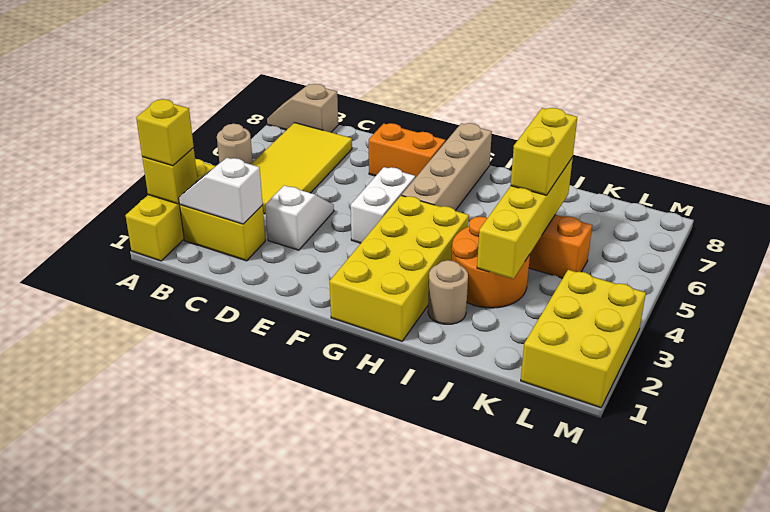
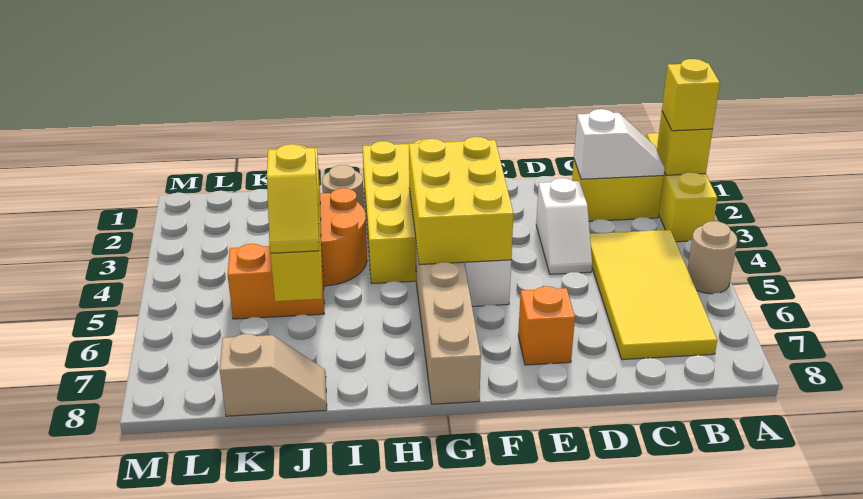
tan 1x2 slope [267,84,338,132] -> tan 1x2 slope moved to [220,334,327,416]
orange 1x2 brick [369,123,446,178] -> orange 1x1 brick [518,286,575,365]
yellow 1x2 brick [511,108,577,195] -> yellow 1x2 slope [267,144,319,253]
yellow 2x3 brick [521,270,646,408] -> yellow 2x3 brick moved to [409,137,514,265]

